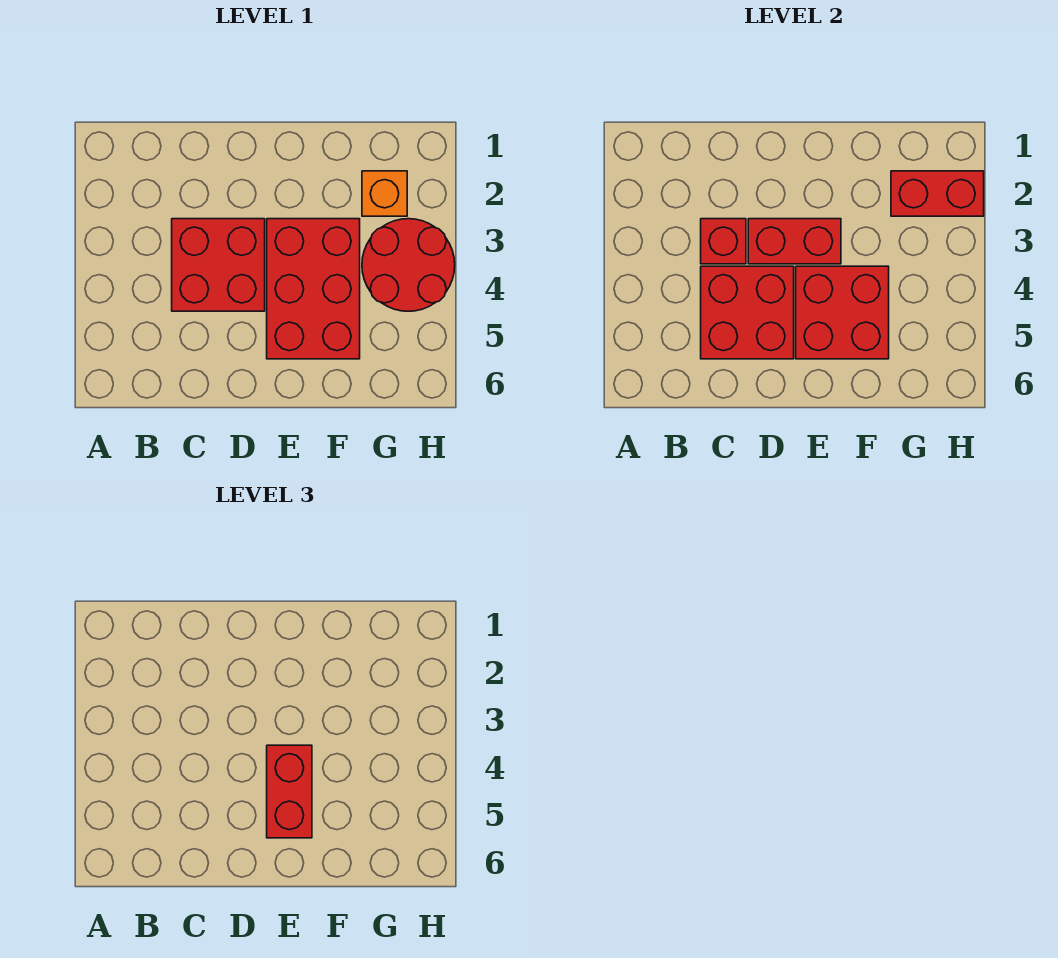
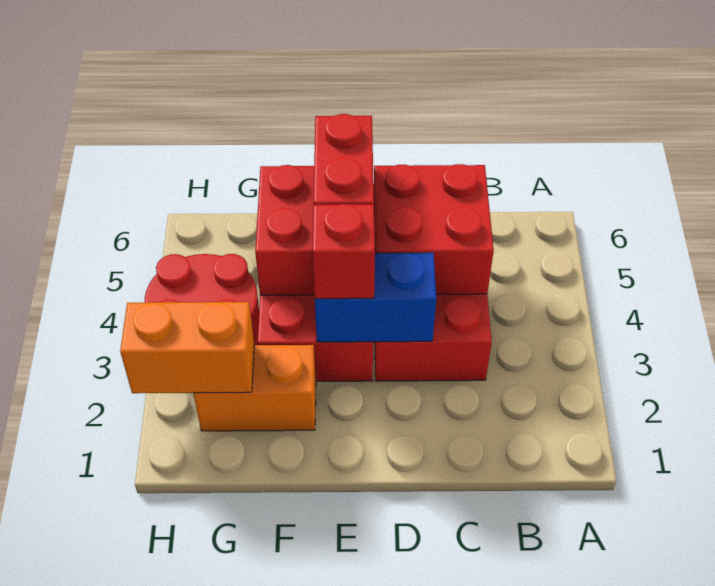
red 1x1 brick [701,219,746,264] -> red 1x1 brick moved to [312,204,375,299]
red 1x2 brick [748,219,841,264] -> blue 1x2 brick [315,253,436,342]
orange 1x1 brick [362,171,407,216] -> orange 1x2 brick [193,345,316,431]
red 1x2 brick [891,171,984,216] -> orange 1x2 brick [120,302,254,393]

